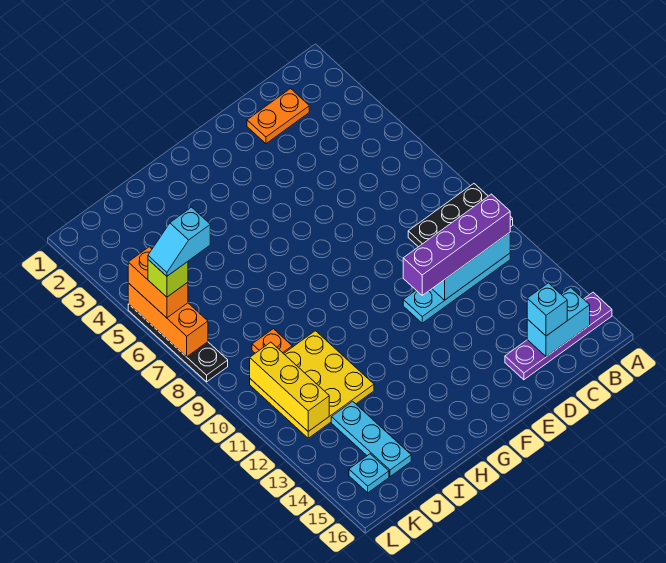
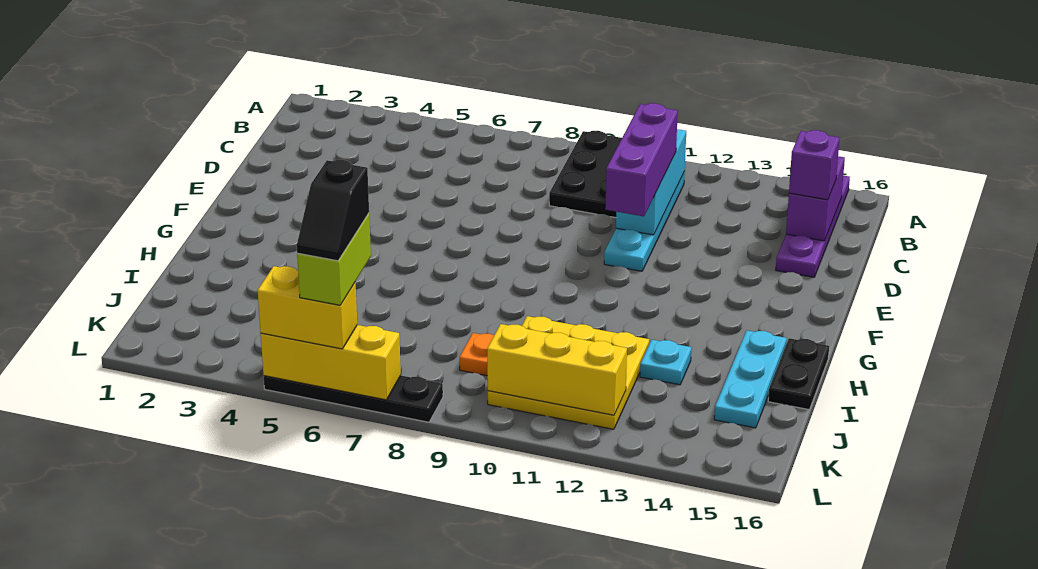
purple 1x4 brick [403,194,510,295] -> purple 1x3 brick [605,103,678,216]
cyan 1x2 brick [527,288,590,357] -> purple 1x2 brick [786,156,845,241]
orange 1x2 plate [247,89,309,144] -> none
cyan 1x1 brick [527,283,567,336] -> purple 1x1 brick [789,130,840,200]
none -> black 1x2 plate [768,338,829,409]
cyan 1x3 plate [331,401,411,477] -> cyan 1x3 plate turned to [714,331,787,428]
cyan 1x2 slope [148,207,210,276] -> black 1x2 slope [297,160,369,261]
cyan 1x1 plate [349,454,389,493] -> cyan 1x1 plate moved to [640,340,692,385]
orange 1x3 brick [128,283,208,357] -> yellow 1x3 brick [261,325,401,400]
orange 1x2 brick [128,247,188,318] -> yellow 1x2 brick [258,266,357,349]
lime 1x1 brick [148,260,188,297] -> lime 1x2 brick [297,213,371,305]

